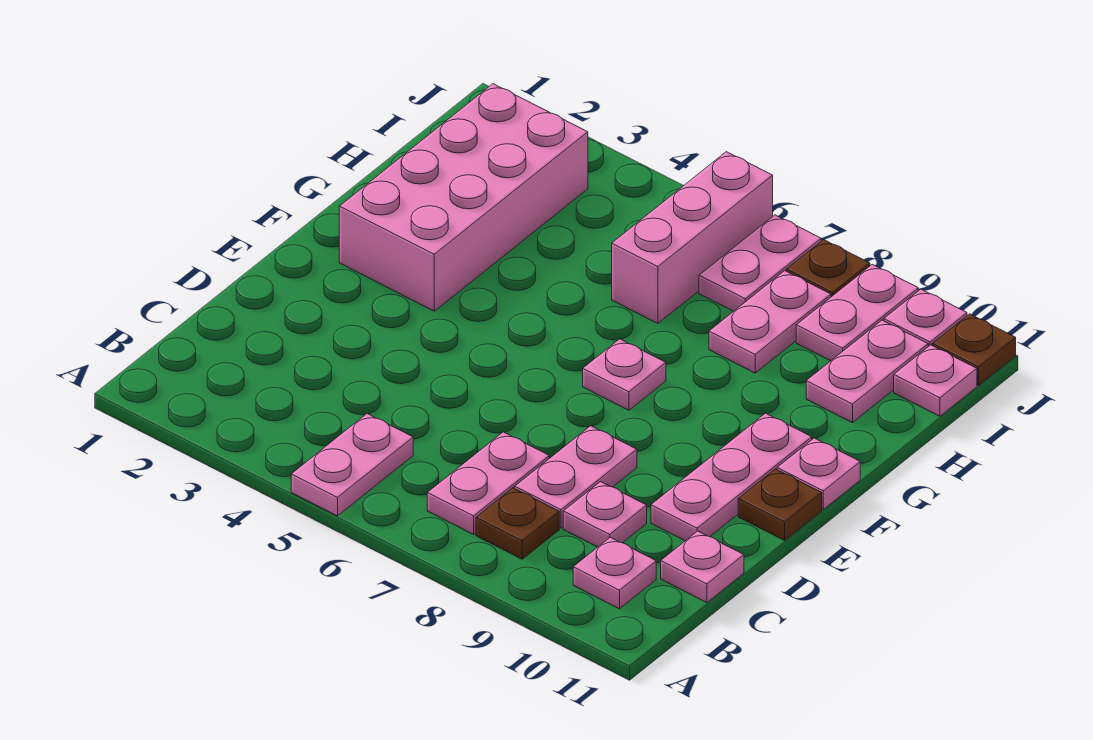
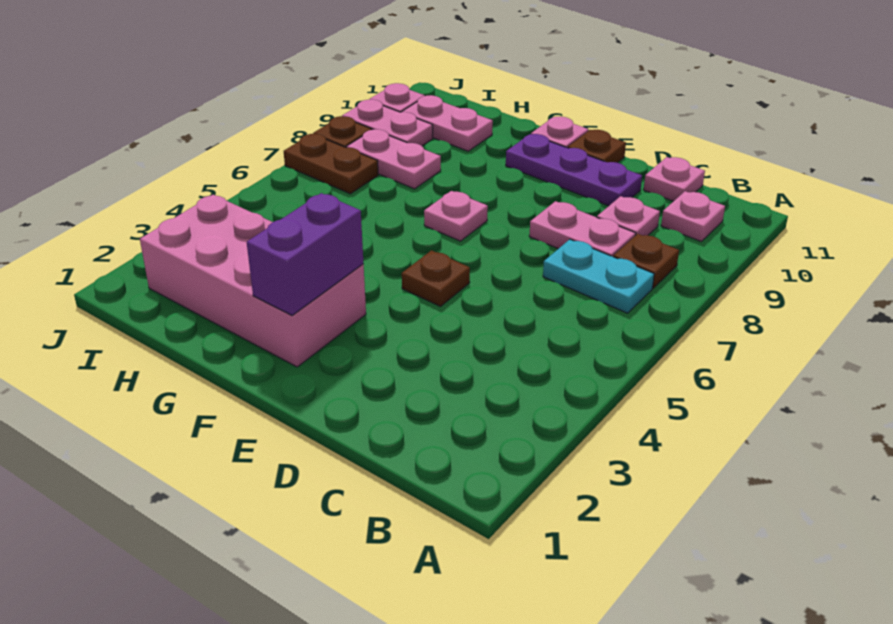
pink 1x2 plate [291,414,413,516] -> none
pink 1x2 plate [427,432,549,534] -> cyan 1x2 plate [543,239,654,313]
pink 1x3 plate [651,413,812,541] -> purple 1x3 plate [506,134,642,206]
none -> purple 1x2 brick [247,193,364,316]
pink 1x3 brick [612,152,773,323] -> none
pink 1x2 plate [699,215,821,311] -> brown 1x2 plate [284,134,378,194]
pink 1x1 plate [894,345,977,416] -> none
brown 1x1 plate [932,314,1016,385] -> brown 1x1 plate moved to [402,251,470,306]

